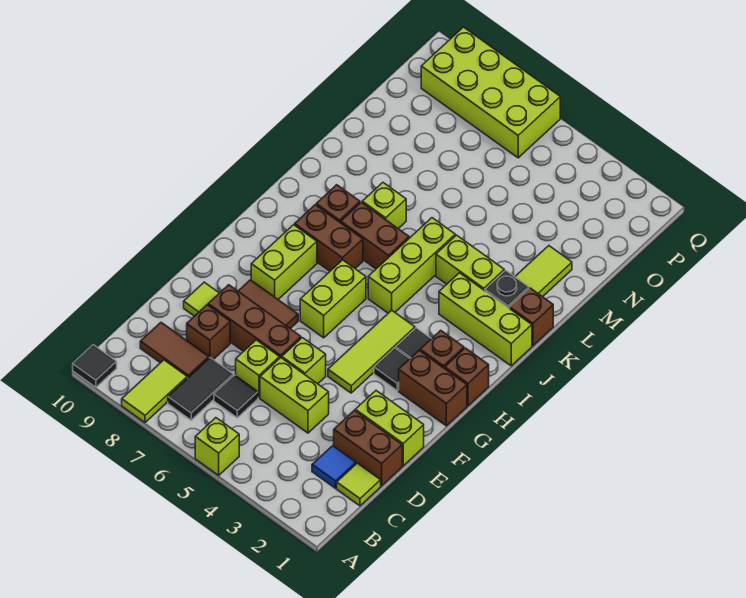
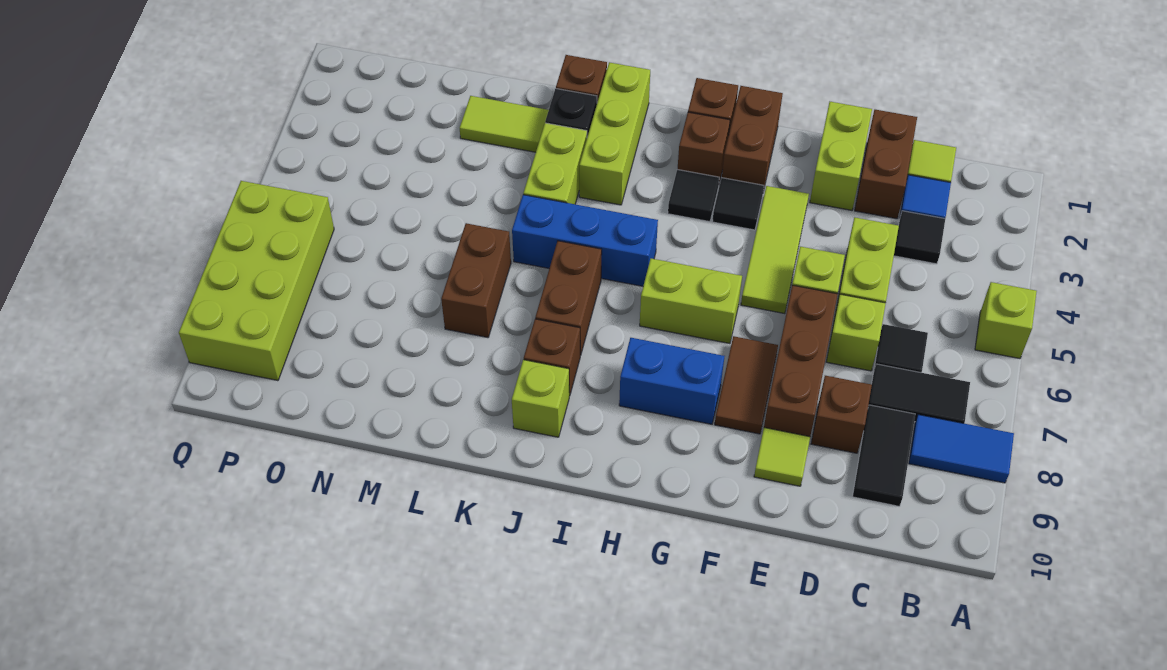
lime 1x2 tile [122,360,187,422] -> blue 1x2 tile [909,415,1014,483]
black 1x1 tile [73,345,117,387] -> black 1x1 tile moved to [894,211,945,264]
brown 1x2 tile [140,322,209,378] -> black 1x2 tile [852,405,915,506]
lime 1x3 tile [328,310,415,393] -> lime 1x3 tile turned to [741,186,809,314]
lime 1x2 brick [251,225,317,299] -> blue 1x2 brick [619,338,724,424]
lime 1x3 brick [368,218,455,313] -> blue 1x3 brick [512,195,658,286]
brown 1x2 brick [295,205,363,271] -> brown 1x2 brick moved to [441,223,511,338]
lime 1x1 brick [362,183,406,229] -> lime 1x1 brick moved to [512,360,569,437]

